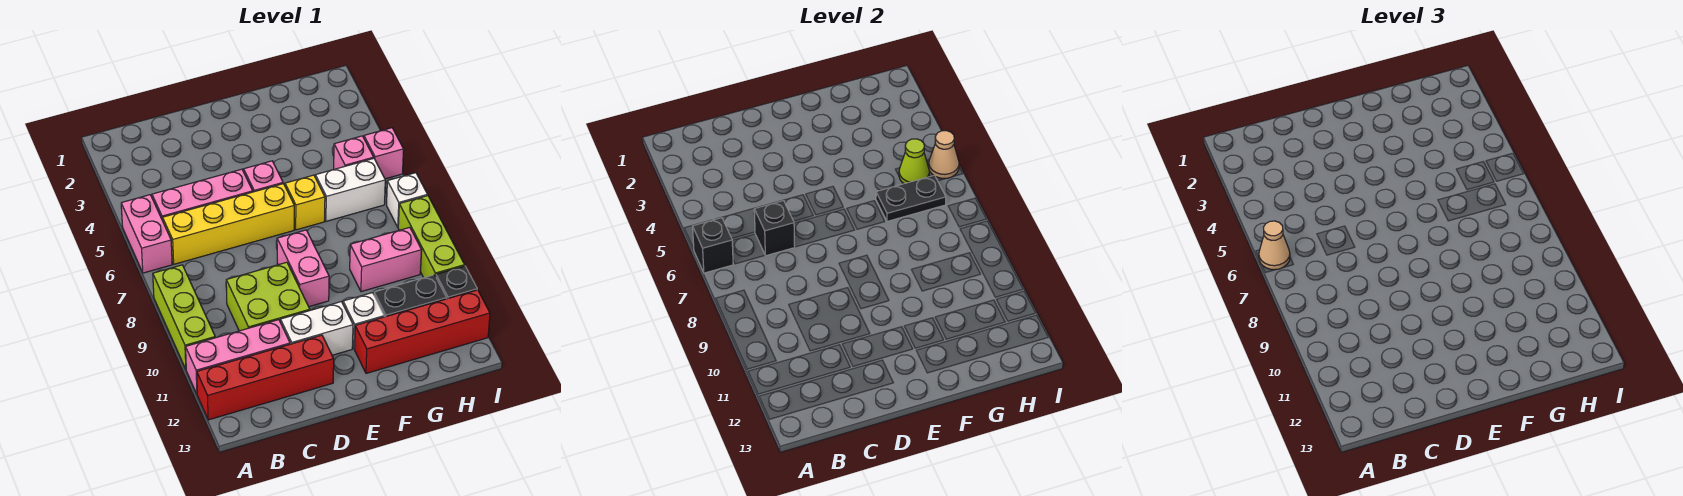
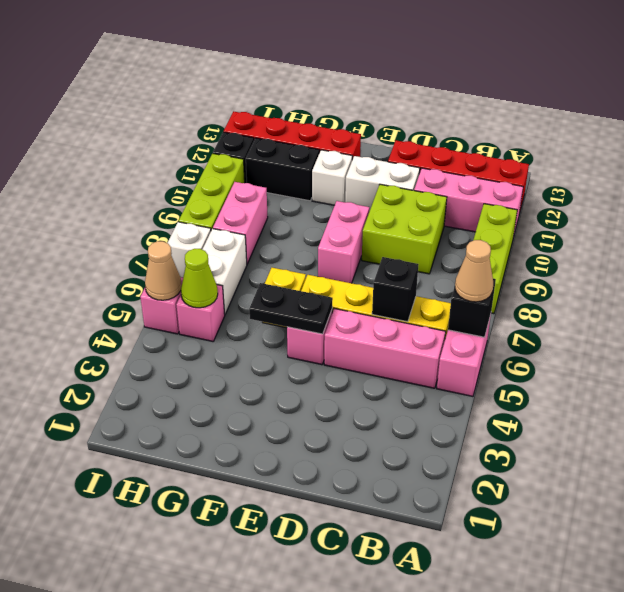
white 1x2 brick [315,158,385,221] -> white 1x2 brick turned to [202,229,247,314]
black 1x2 plate [876,175,946,221] -> black 1x2 plate moved to [249,283,333,334]
pink 1x2 brick [350,227,422,292] -> pink 1x2 brick turned to [213,182,268,264]

